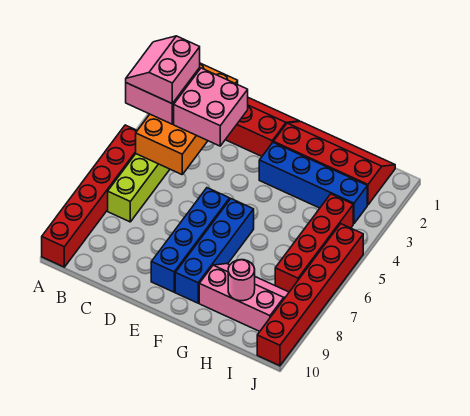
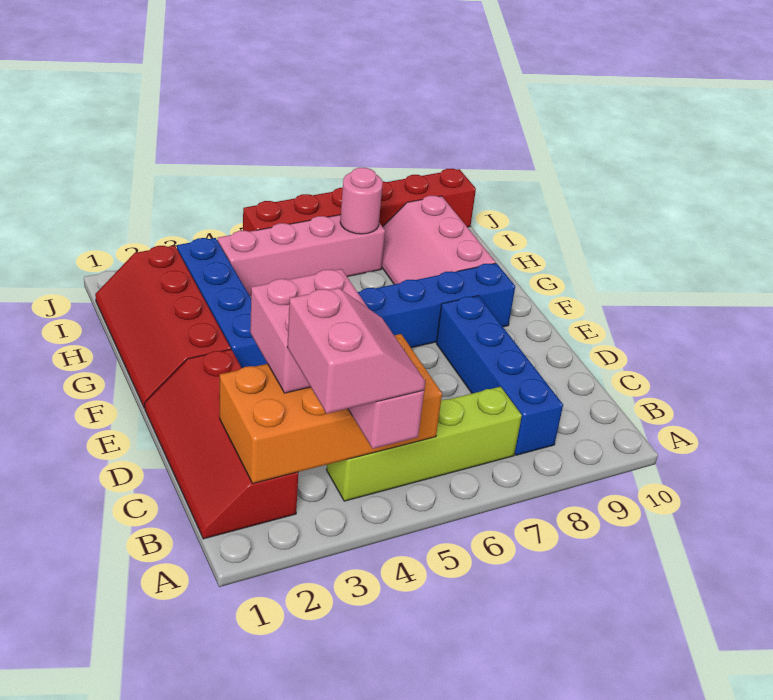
pink 2x2 slope [126,36,200,104] -> pink 2x2 slope turned to [287,288,425,414]
red 1x6 brick [42,125,137,267] -> none
blue 1x4 brick [151,188,230,292] -> blue 1x4 brick turned to [436,296,563,455]
pink 1x1 round brick [228,260,255,301] -> pink 1x1 round brick moved to [340,168,383,234]
red 1x4 brick [275,194,353,292] -> pink 1x4 brick [218,215,385,296]

